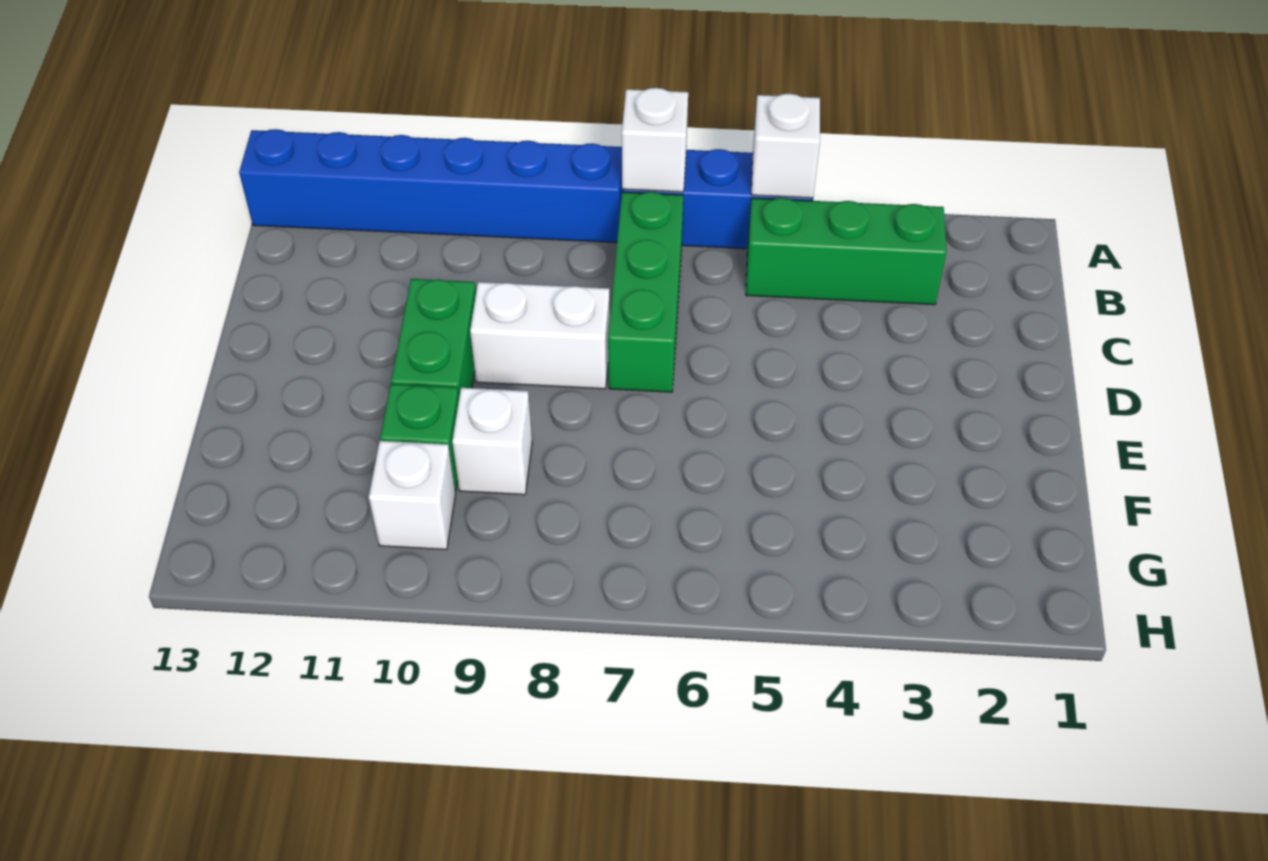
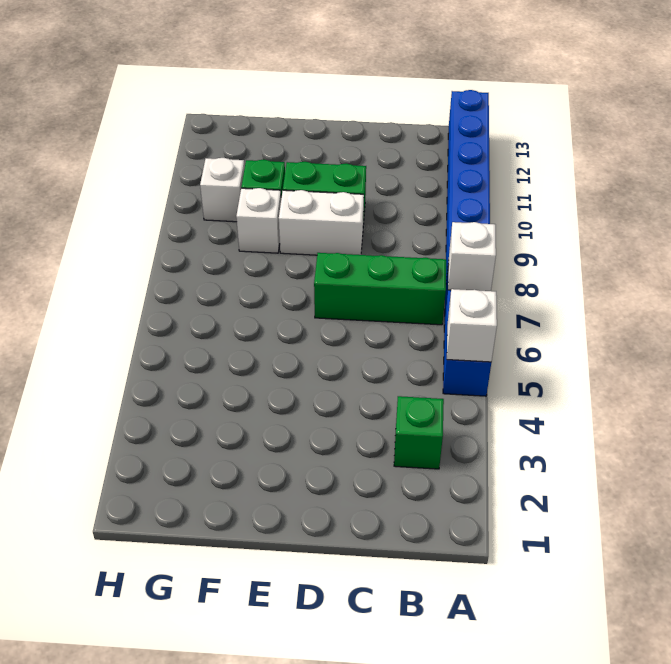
green 1x3 brick [746,198,947,305] -> green 1x1 brick [394,396,444,469]
white 1x2 brick [470,282,610,389] -> white 1x2 brick turned to [279,190,364,255]

